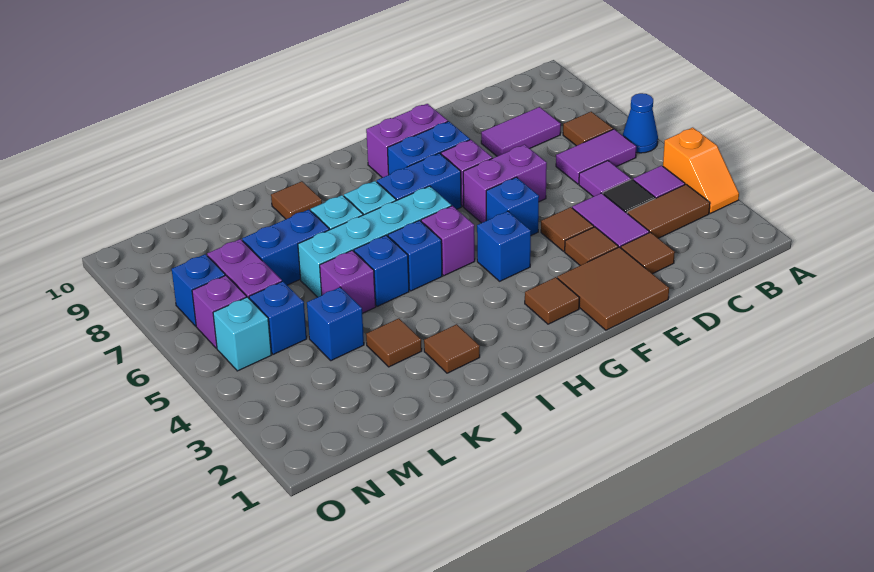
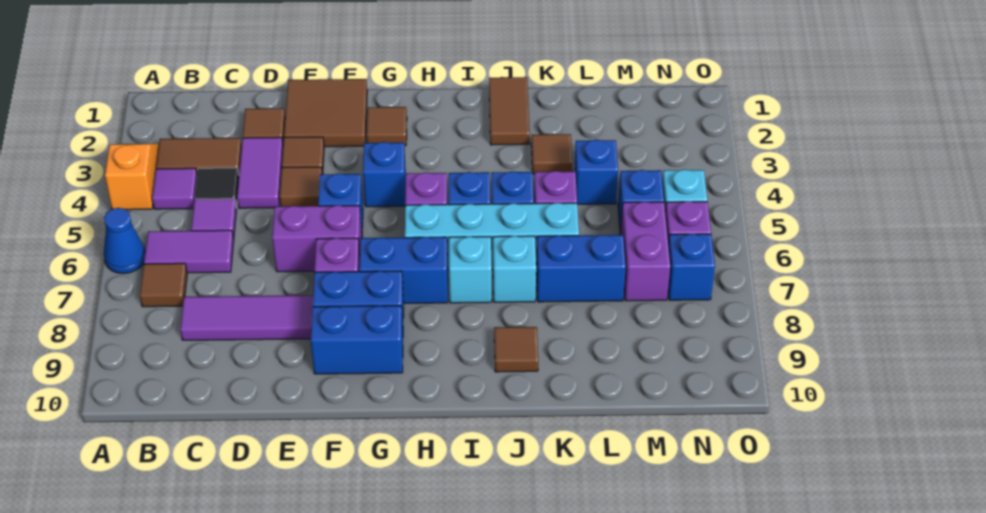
purple 1x2 tile [481,107,561,156] -> purple 1x3 tile [180,295,313,340]
purple 1x2 brick [366,104,448,178] -> blue 1x2 brick [311,306,403,374]
brown 1x1 tile [424,324,480,373] -> brown 1x2 tile [489,77,530,145]

